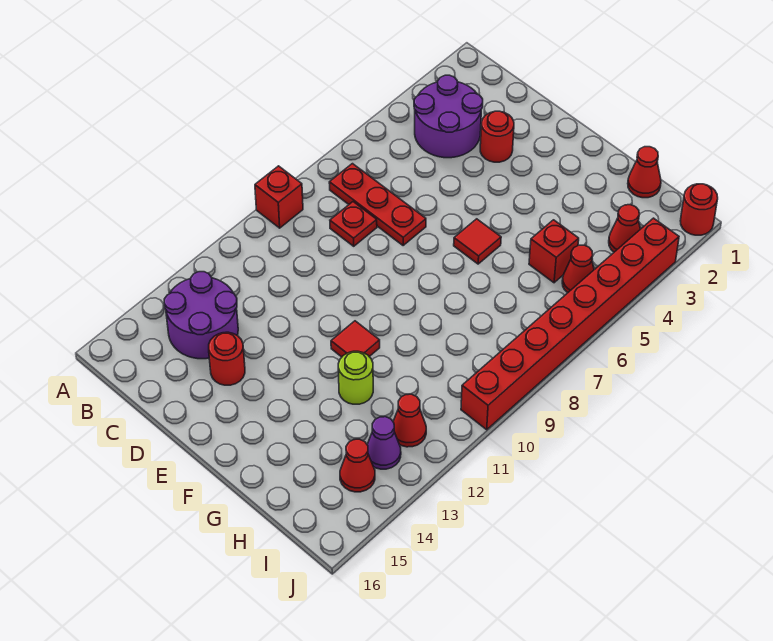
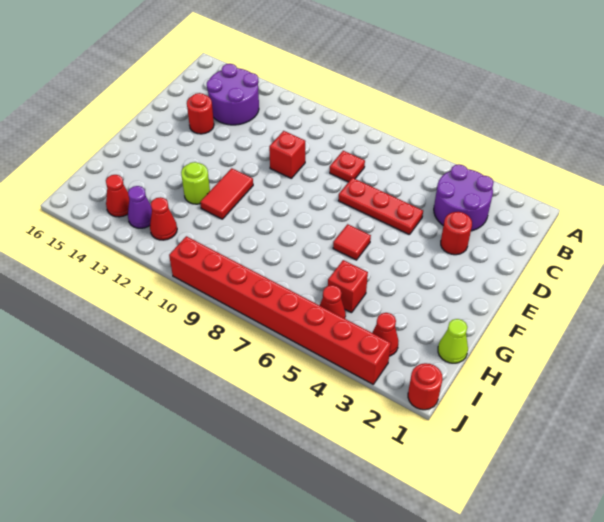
red 1x1 brick [255,166,303,228] -> red 1x1 brick moved to [269,131,305,178]
red 1x3 plate [329,164,426,246] -> red 1x3 plate turned to [338,178,423,235]
red 1x1 tile [331,321,380,357] -> red 1x2 tile [200,168,253,219]
red 1x1 cone [628,147,661,198] -> lime 1x1 cone [438,319,468,363]

